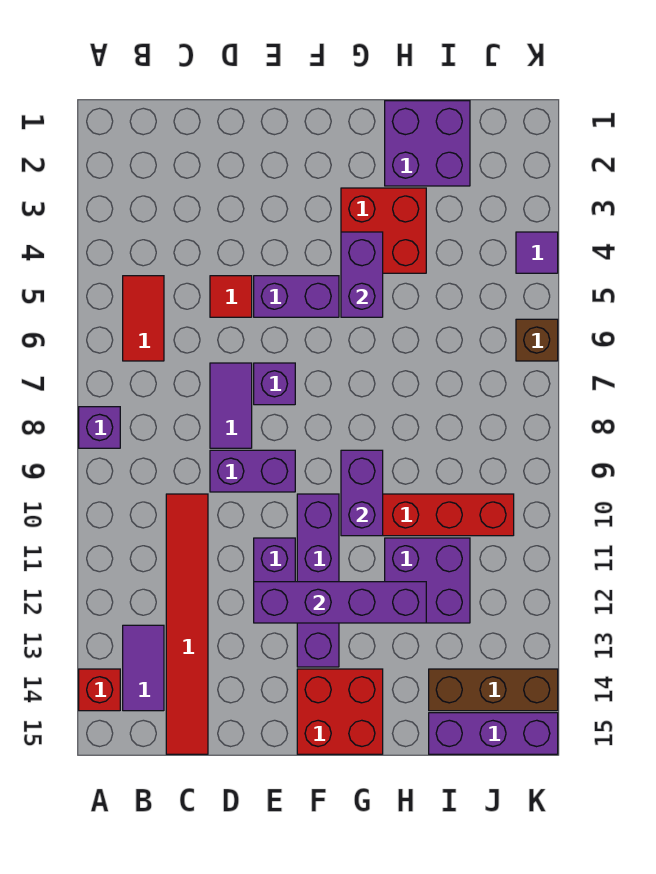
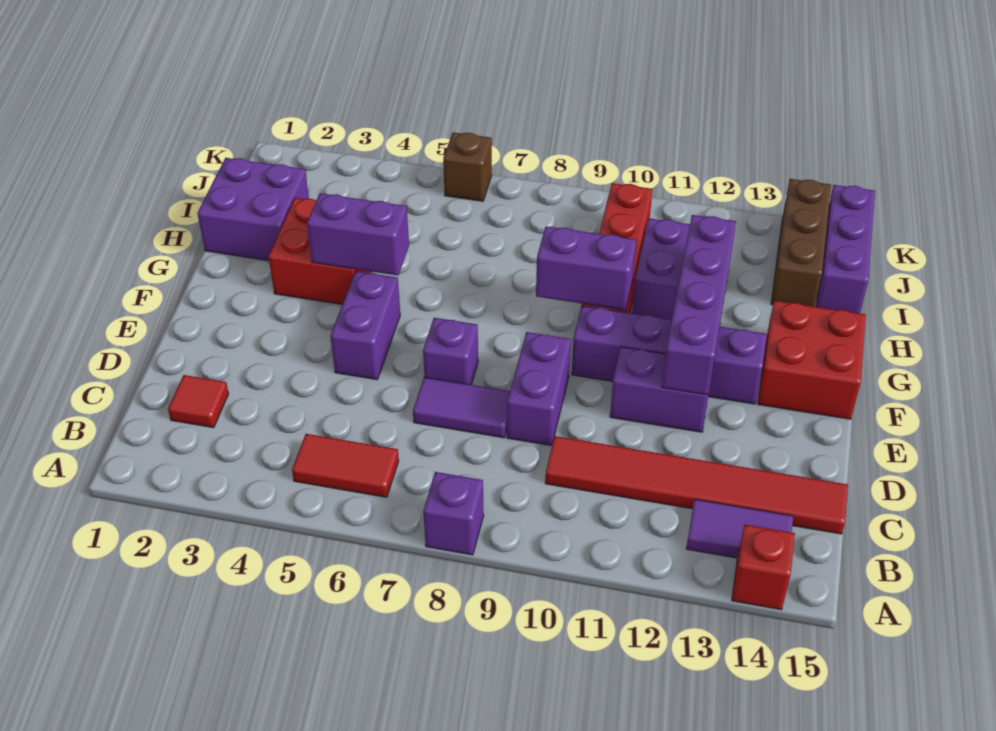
red 1x1 tile [210,276,252,317] -> red 1x1 tile moved to [168,375,229,428]
purple 1x1 tile [516,232,558,273] -> none

